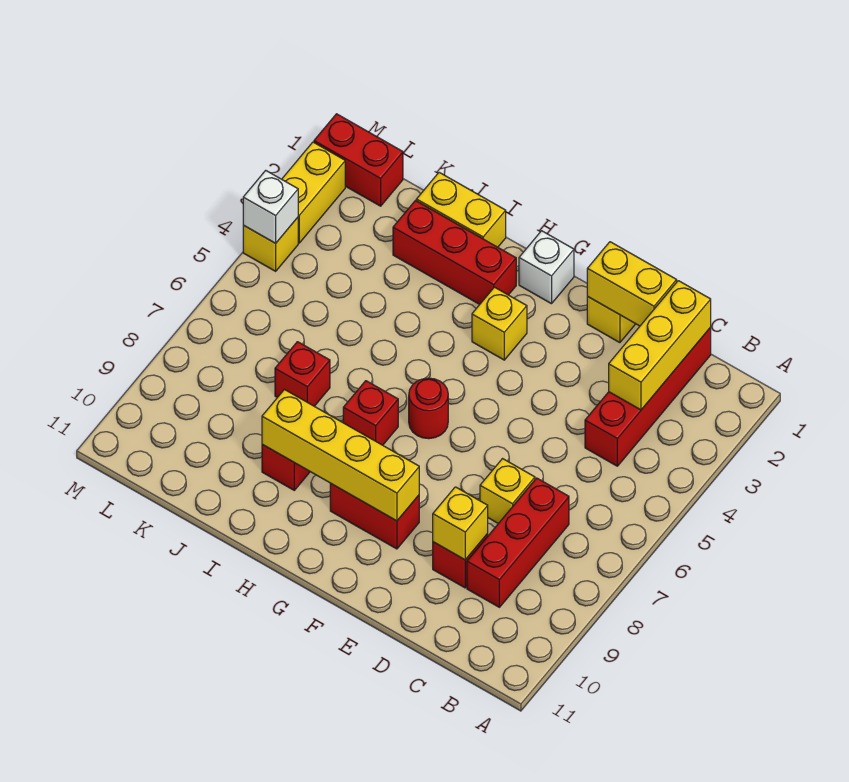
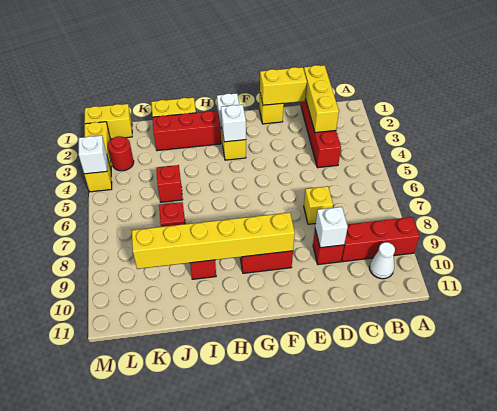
none -> white 1x1 cone [369,242,395,279]
red 1x3 brick [467,478,569,607] -> red 1x3 brick turned to [341,217,420,262]
yellow 1x1 brick [433,487,488,560] -> white 1x1 brick [315,207,348,248]
yellow 1x4 brick [262,390,419,521] -> yellow 1x6 brick [132,213,295,269]
none -> white 1x1 brick [221,105,246,142]
red 1x1 round brick [409,378,448,439] -> red 1x1 round brick moved to [108,136,134,171]
red 1x1 brick [343,381,398,445] -> red 1x1 brick moved to [156,165,183,202]
red 1x2 brick [314,114,403,206] -> yellow 1x2 brick [85,104,132,139]

